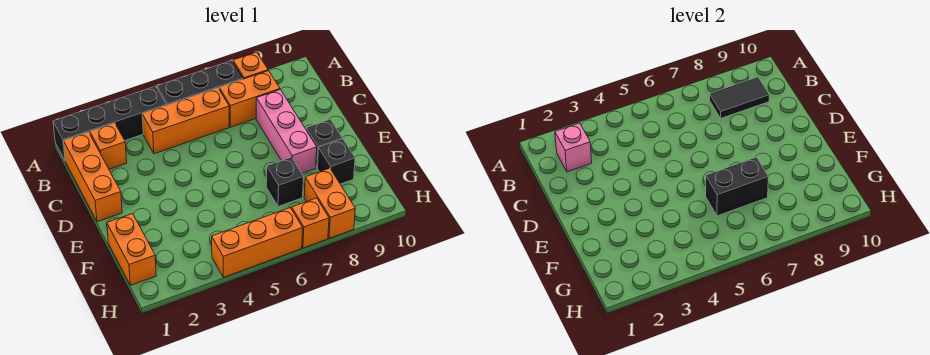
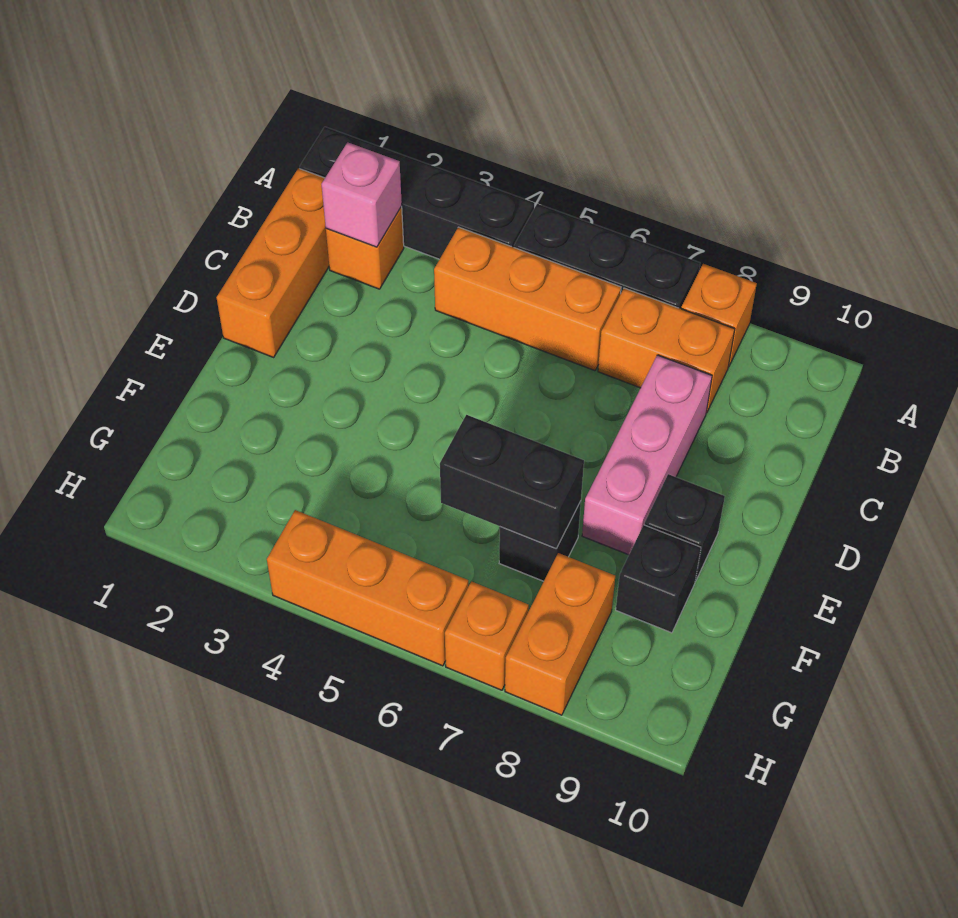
black 1x2 tile [710,77,769,118] -> none
orange 1x2 brick [107,214,156,285] -> none

